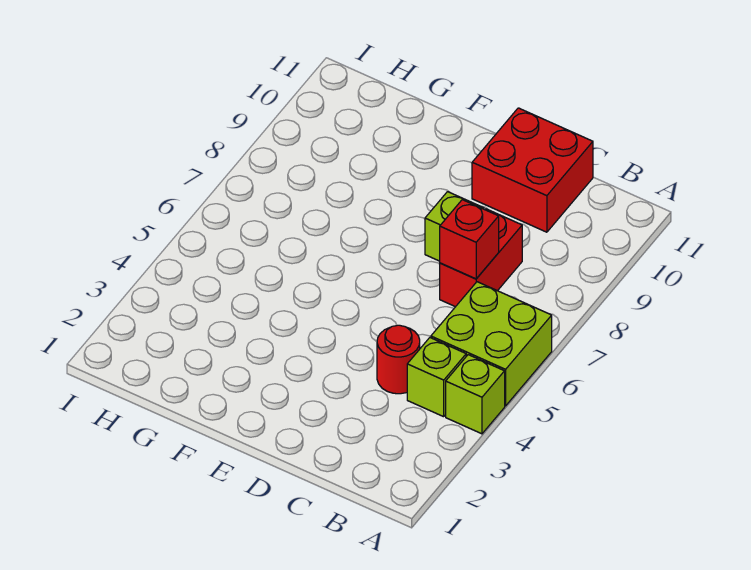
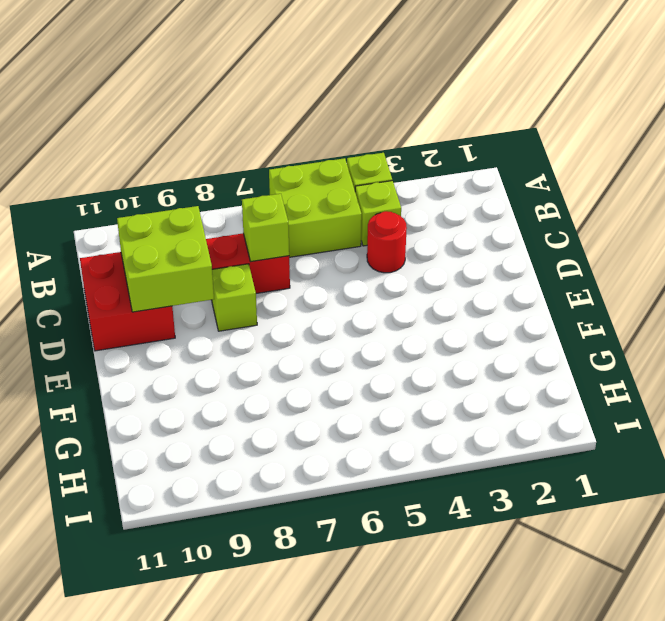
red 1x1 brick [440,200,499,279] -> lime 1x1 brick [242,194,289,262]
none -> lime 2x2 brick [117,206,214,312]

